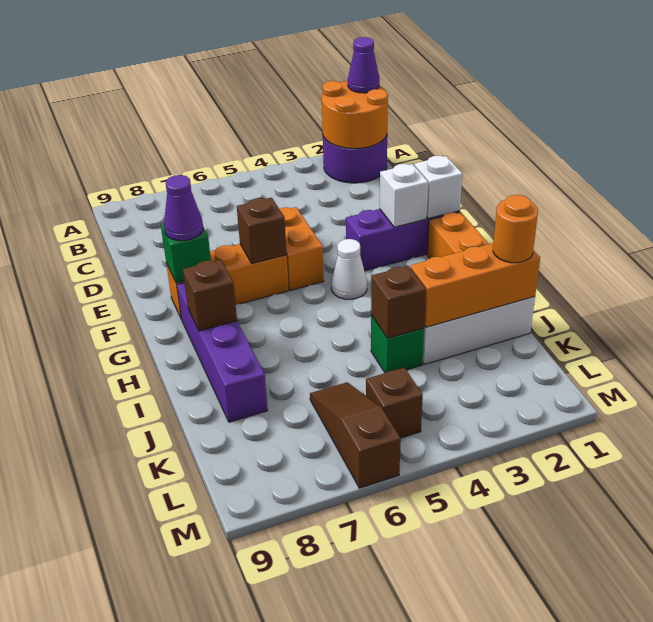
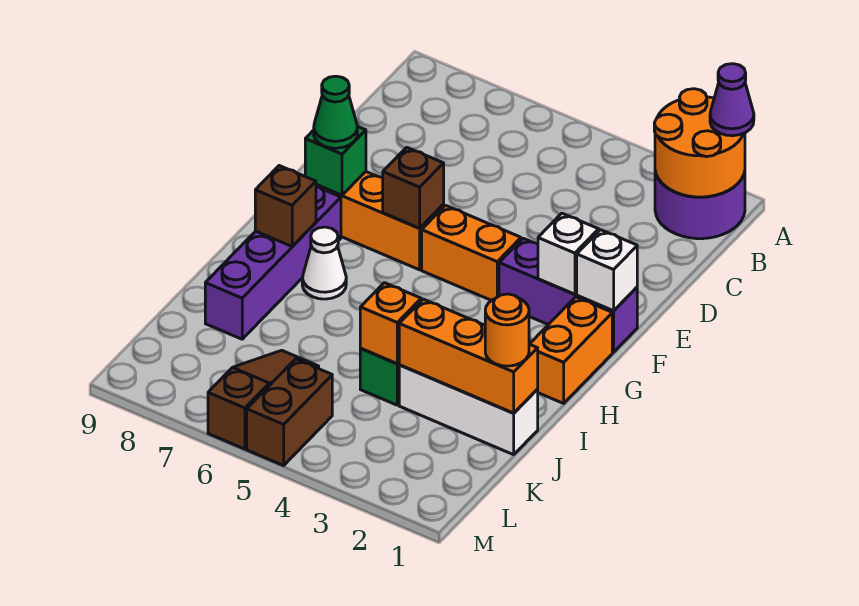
orange 1x2 brick [280,207,324,290] -> orange 1x2 brick turned to [422,205,521,301]
purple 1x1 cone [164,175,203,241] -> green 1x1 cone [314,76,357,148]
white 1x1 cone [331,239,367,299] -> white 1x1 cone moved to [302,227,346,299]
brown 1x1 brick [371,266,426,338] -> orange 1x1 brick [360,283,421,364]
brown 1x1 brick [366,368,423,438] -> brown 1x2 brick [247,359,332,466]

